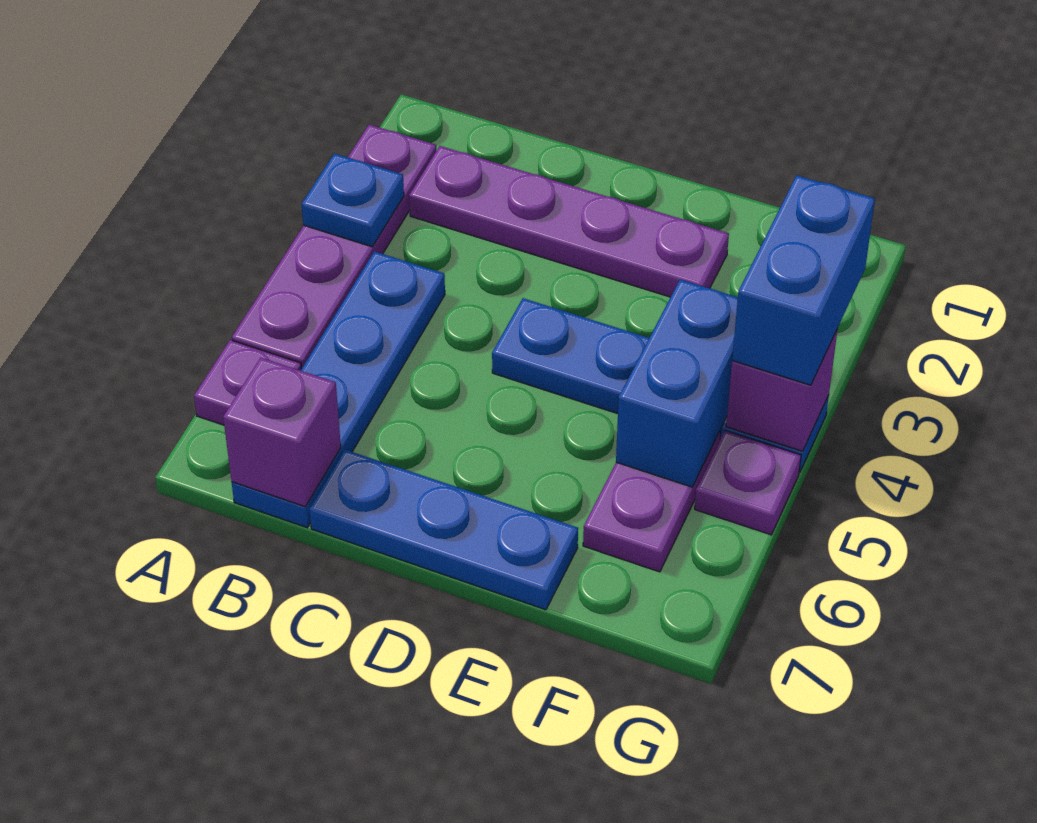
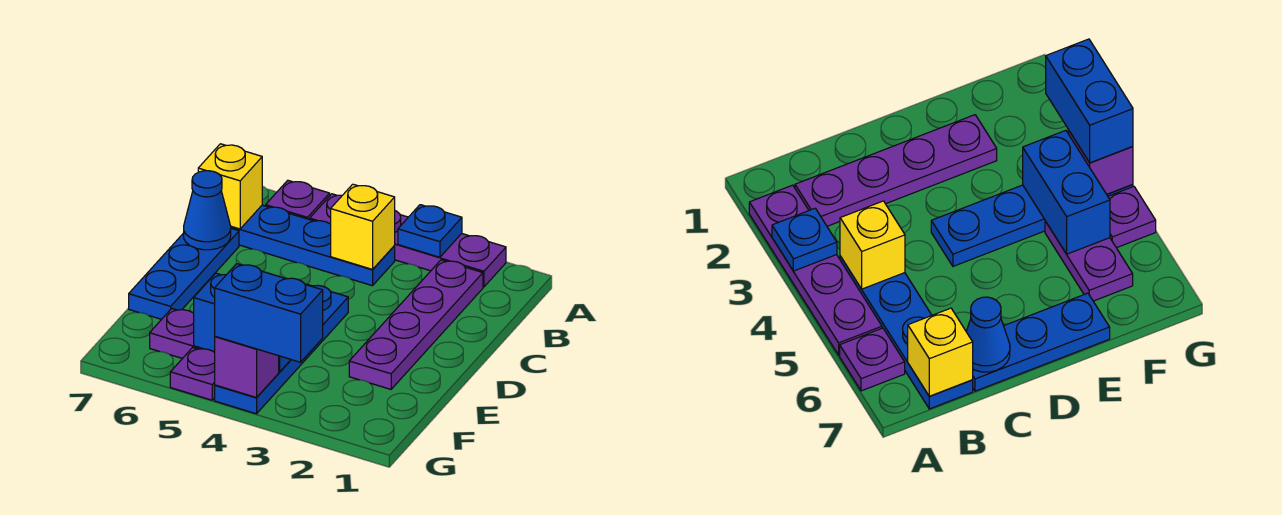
none -> yellow 1x1 brick [331,184,395,269]
purple 1x1 brick [223,358,341,507] -> yellow 1x1 brick [198,144,262,229]
none -> blue 1x1 cone [184,171,231,250]

